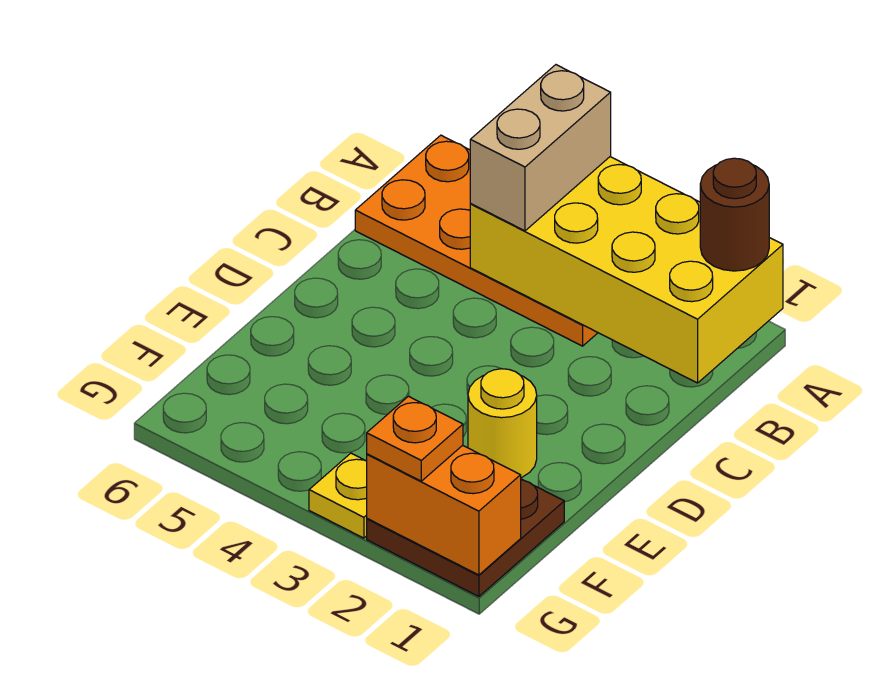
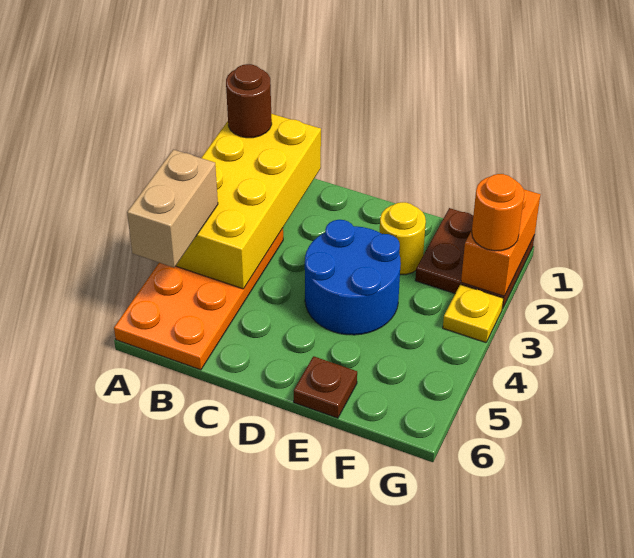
tan 1x2 brick [470,65,611,231] -> tan 1x2 brick turned to [127,150,218,267]
none -> blue 2x2 round brick [305,220,401,335]
none -> brown 1x1 plate [294,356,357,418]
orange 1x1 plate [367,396,463,481] -> orange 1x1 round brick [472,174,524,251]

